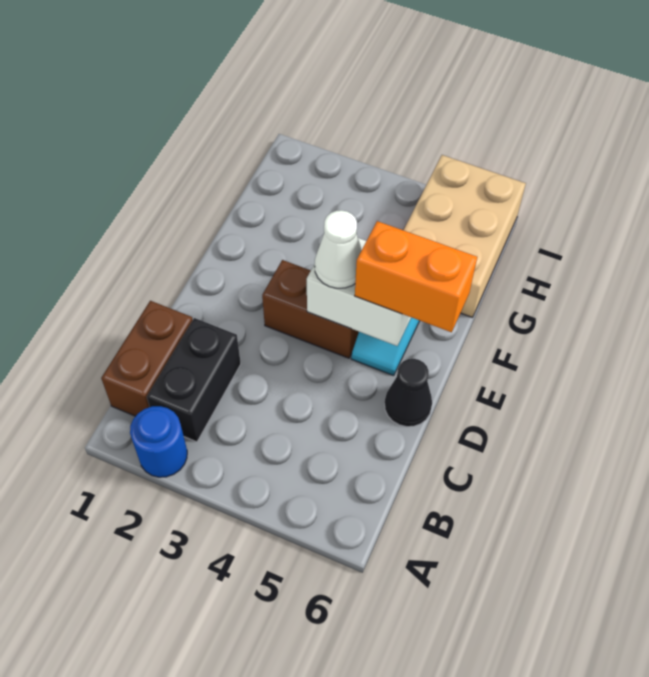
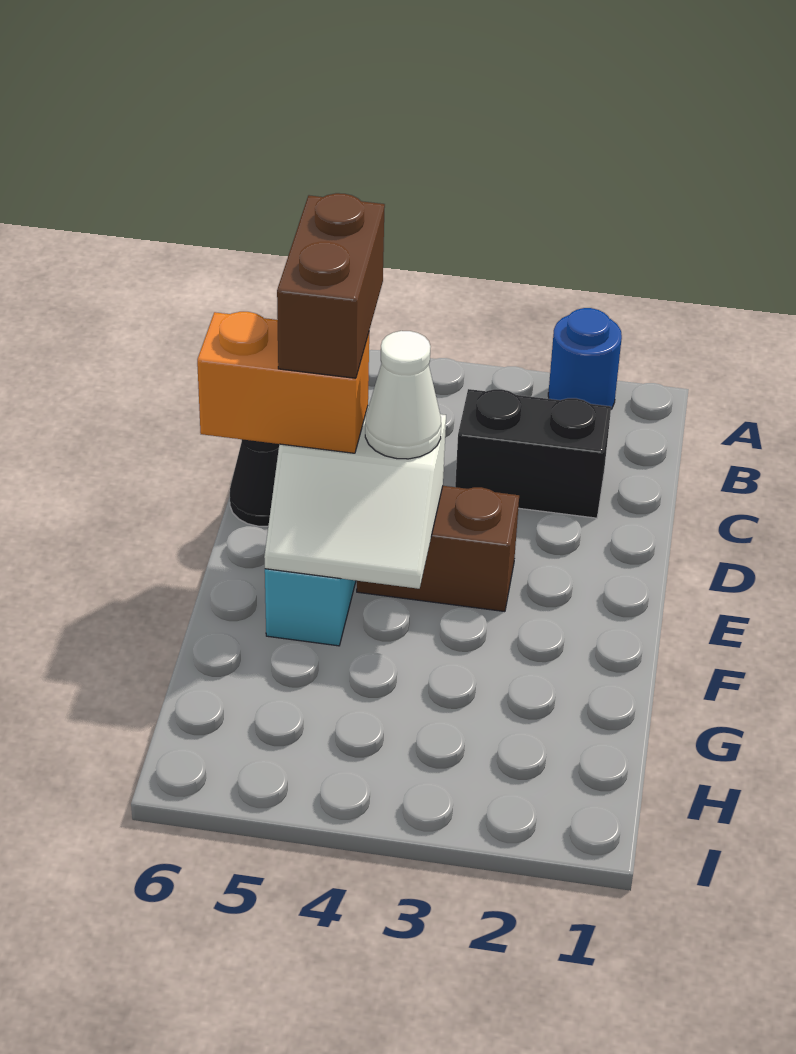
brown 1x2 brick [101,301,193,416] -> brown 1x2 brick moved to [277,193,385,378]
black 1x2 brick [147,318,241,442] -> black 1x2 brick turned to [455,389,611,518]
tan 2x3 brick [404,155,526,317] -> none

